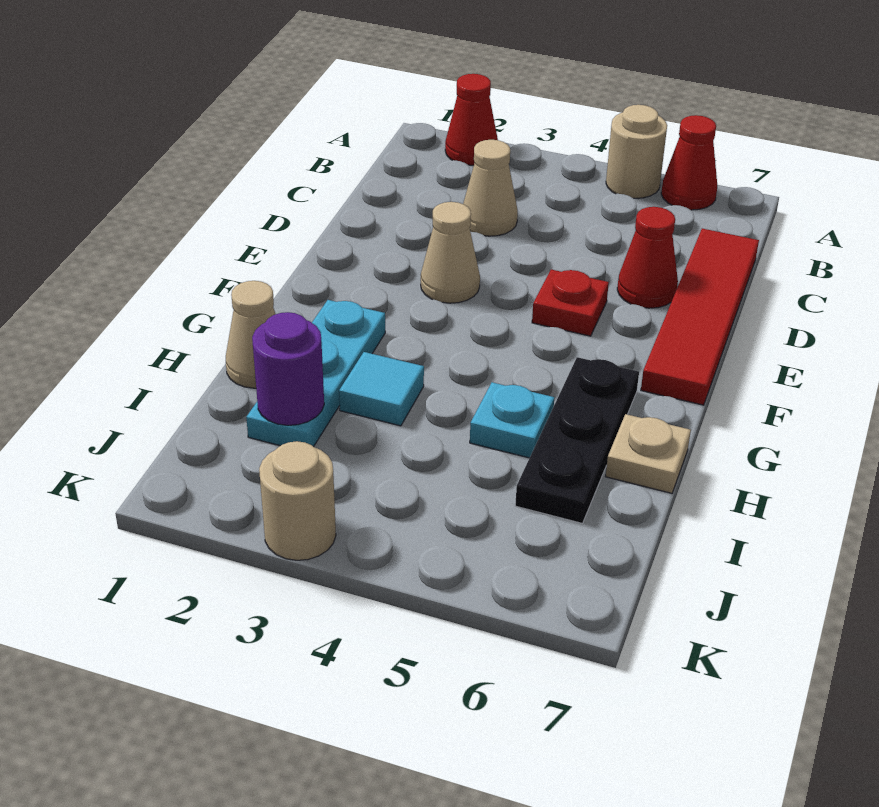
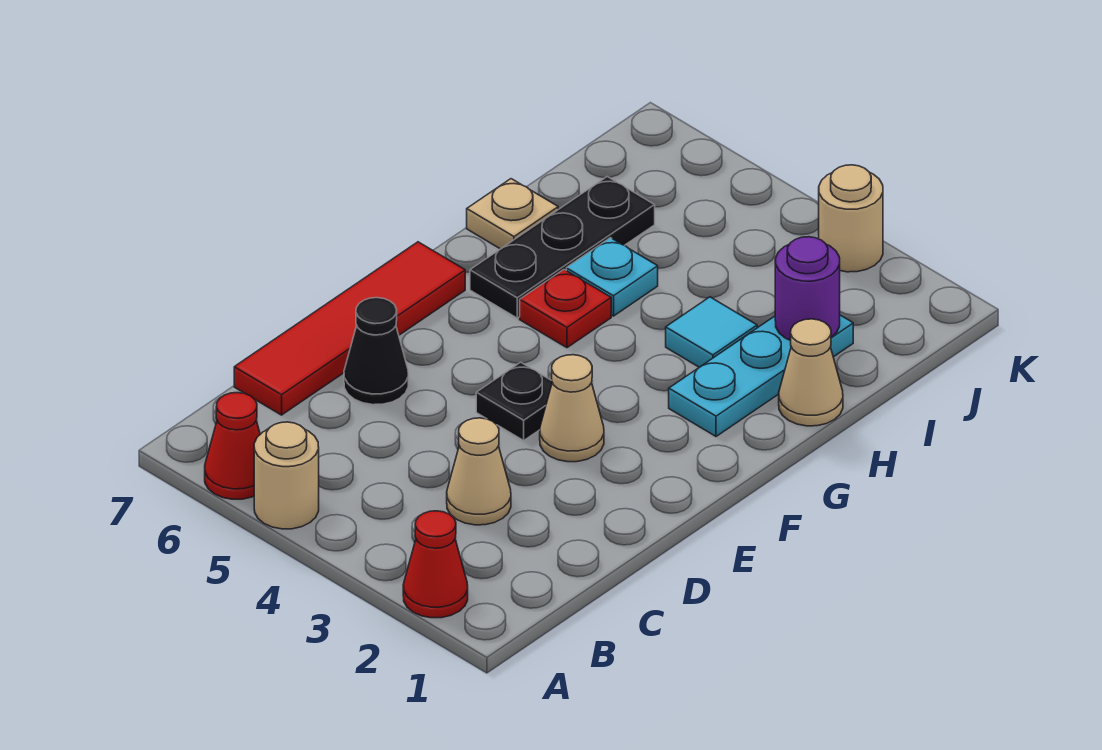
red 1x1 cone [617,207,678,308] -> black 1x1 cone [344,298,408,405]
none -> black 1x1 plate [476,362,552,440]
red 1x1 plate [532,270,609,336] -> red 1x1 plate moved to [520,270,611,348]

